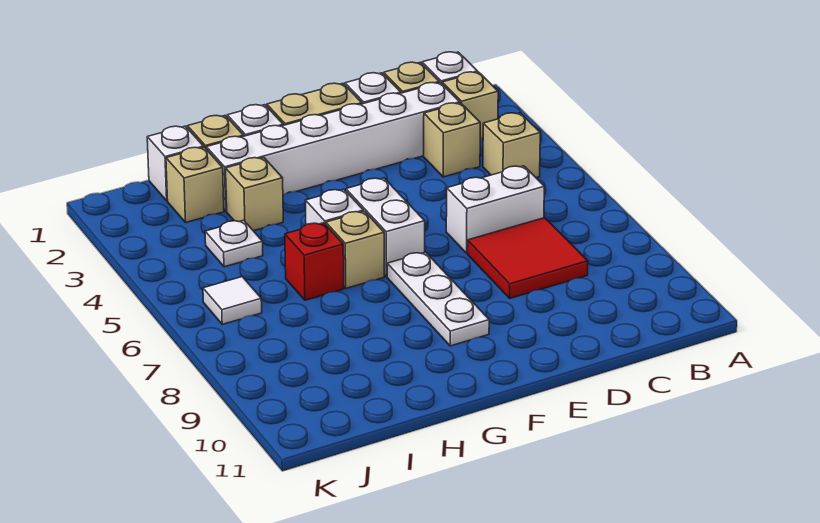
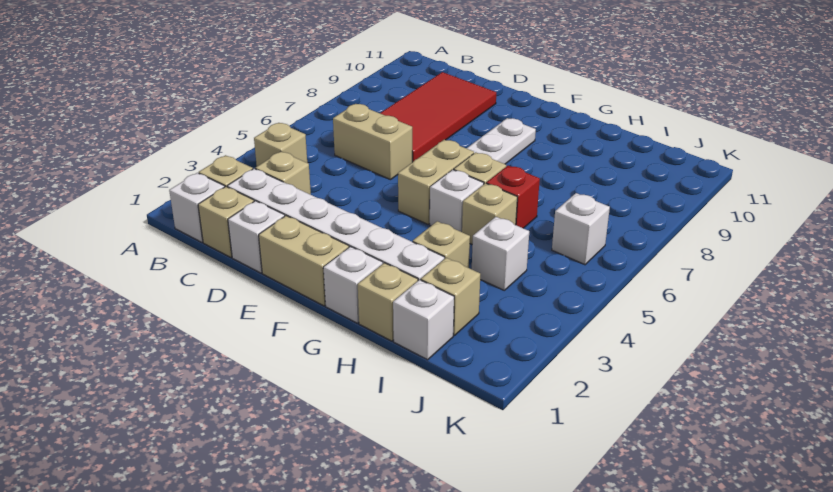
white 1x2 brick [446,166,544,253] -> tan 1x2 brick [333,104,412,180]
red 2x2 tile [468,218,588,298] -> red 2x4 tile [380,72,496,162]
white 1x2 brick [346,178,425,277] -> tan 1x2 brick [398,140,474,224]
none -> tan 1x1 brick [462,183,517,244]
white 1x1 plate [205,220,263,267] -> white 1x1 brick [472,217,529,290]
white 1x1 tile [203,277,262,324] -> white 1x1 brick [552,193,610,265]

